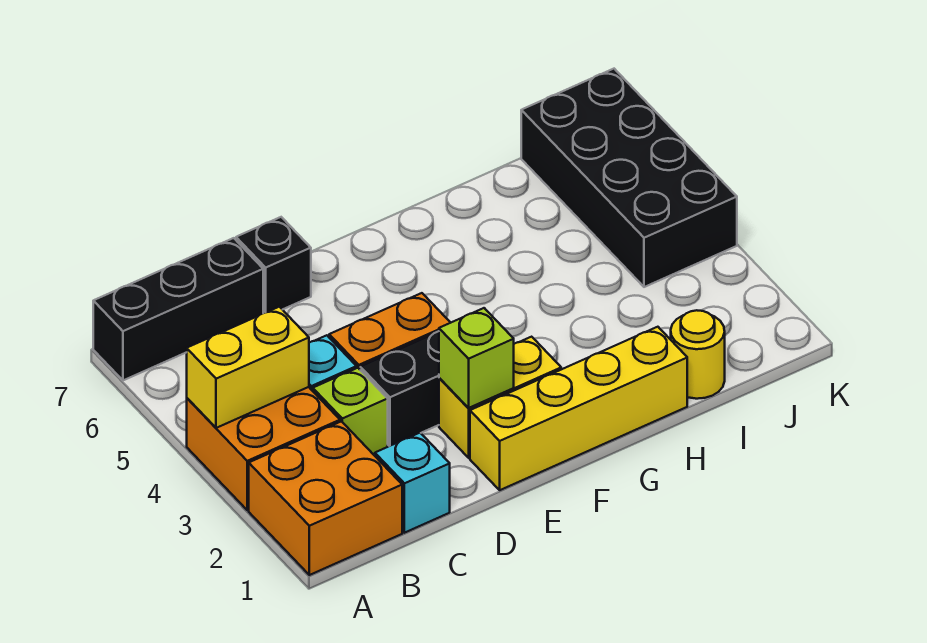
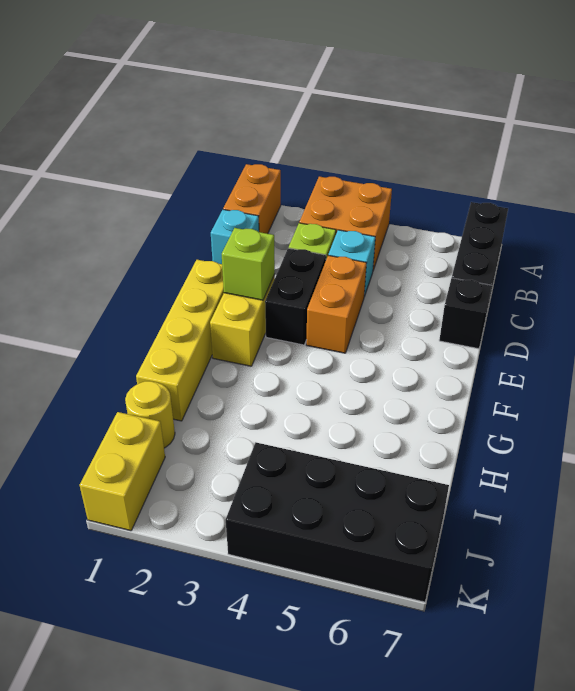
orange 2x2 brick [249,421,402,575] -> orange 1x2 brick [223,164,281,234]
yellow 1x2 brick [187,307,309,428] -> yellow 1x2 brick moved to [80,412,165,531]

